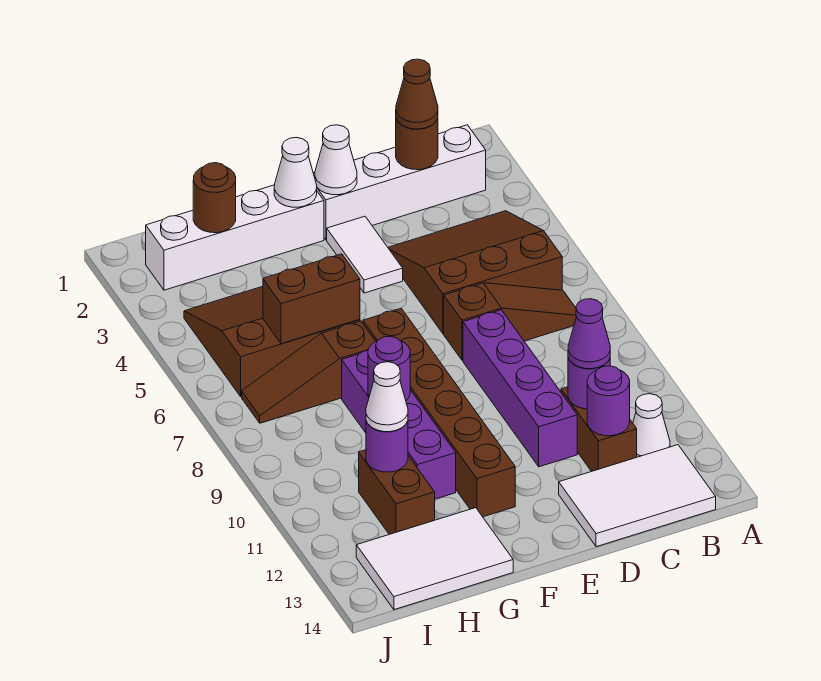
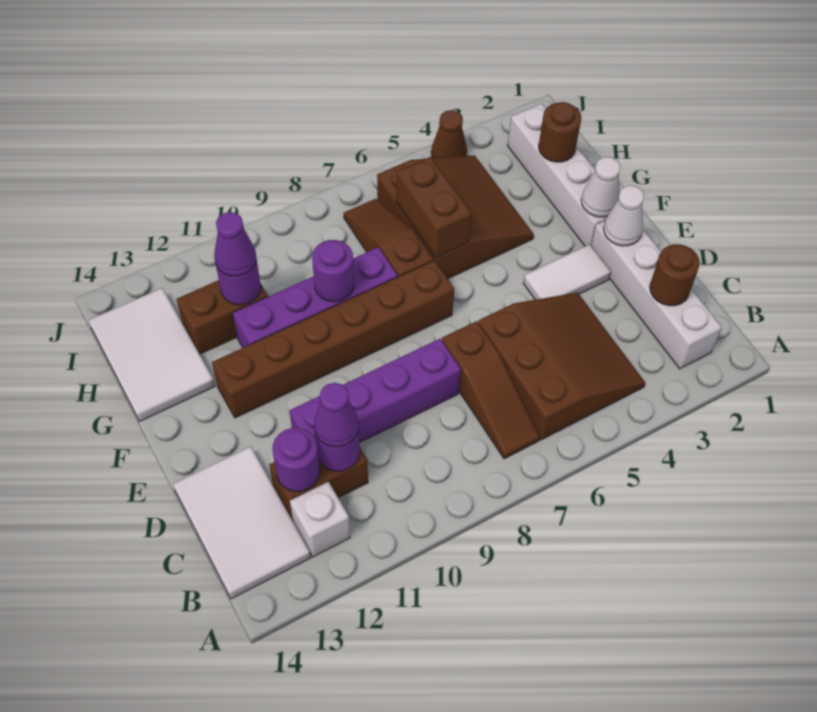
white 1x1 cone [633,394,670,457] -> white 1x1 brick [290,482,350,557]
brown 1x1 cone [396,59,438,129] -> brown 1x1 cone moved to [431,110,467,158]
white 1x1 cone [366,362,408,432] -> purple 1x1 cone [214,212,256,276]

